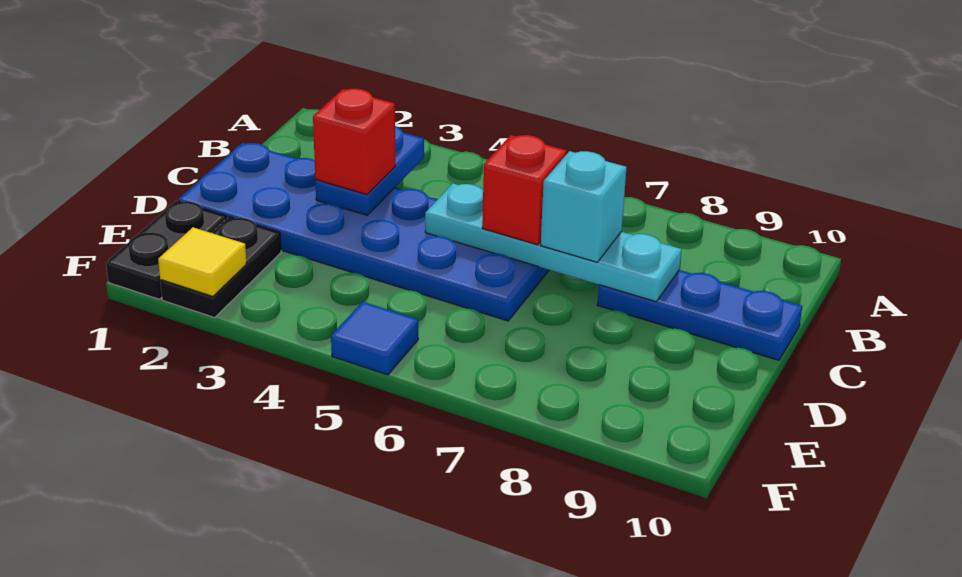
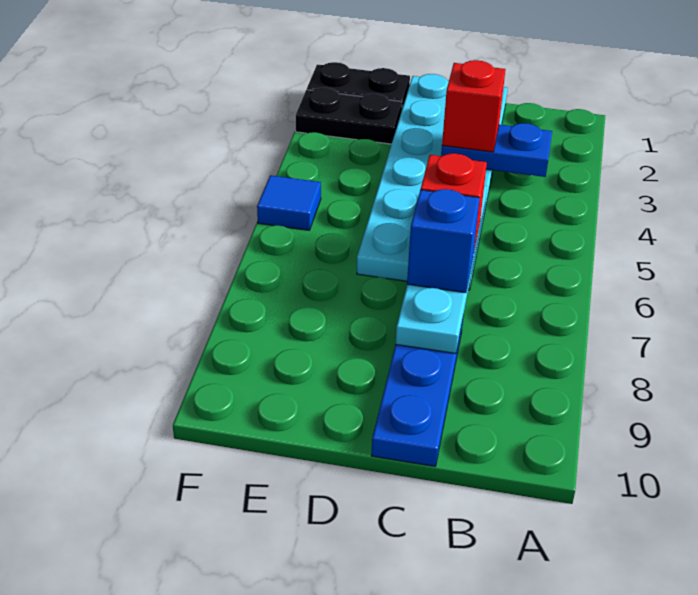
blue 2x6 plate [178,143,549,321] -> cyan 2x6 plate [357,74,507,290]
cyan 1x1 brick [541,151,627,262] -> blue 1x1 brick [407,189,480,293]
yellow 1x1 tile [158,227,246,296] -> none

